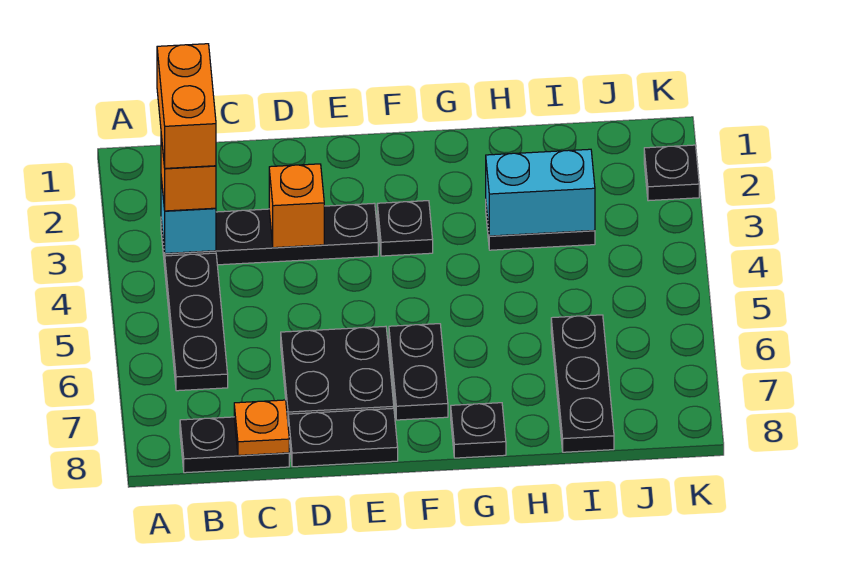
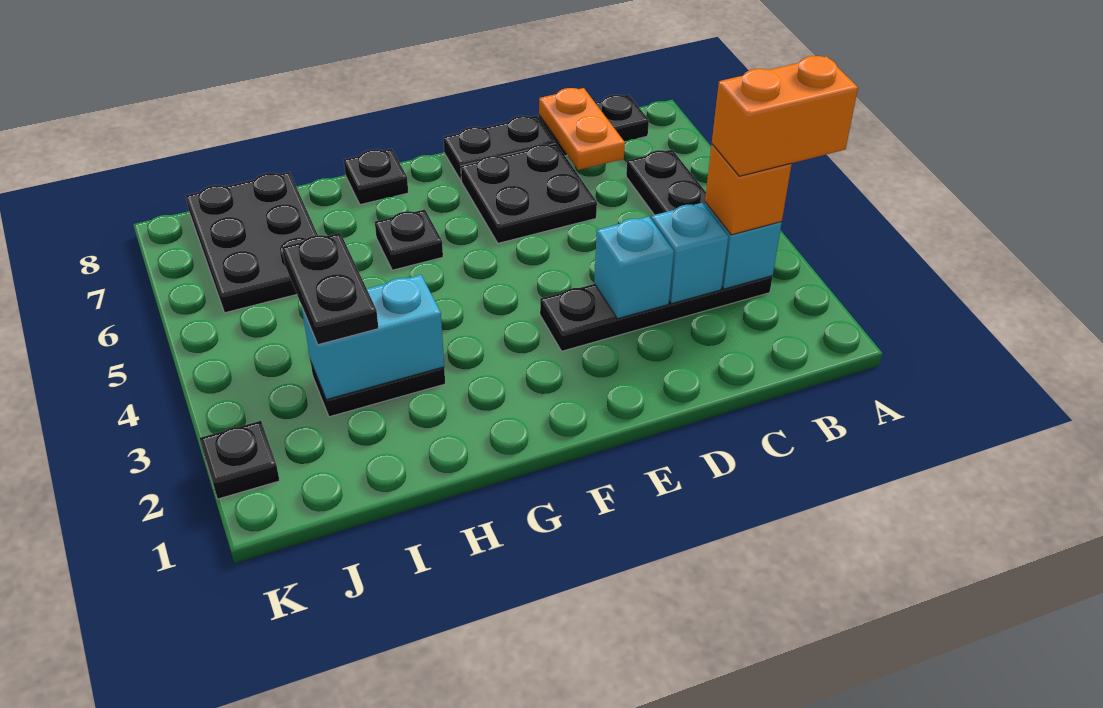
orange 1x2 brick [157,44,216,168] -> orange 1x2 brick turned to [712,56,858,176]
none -> cyan 1x1 brick [651,203,728,304]
orange 1x1 plate [234,400,289,456] -> orange 1x2 plate [539,88,625,170]
orange 1x1 brick [269,164,324,248] -> cyan 1x1 brick [594,216,674,319]
black 1x1 plate [377,201,433,256] -> black 1x1 plate moved to [375,210,443,270]
black 1x2 plate [389,324,448,420] -> black 1x2 plate moved to [282,233,378,345]
black 1x3 plate [551,315,614,452] -> black 2x3 plate [186,172,318,313]

